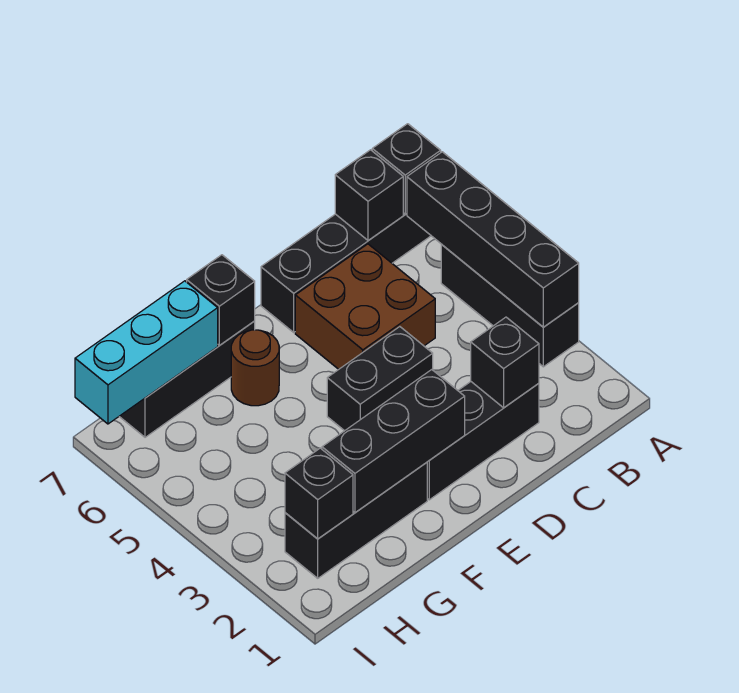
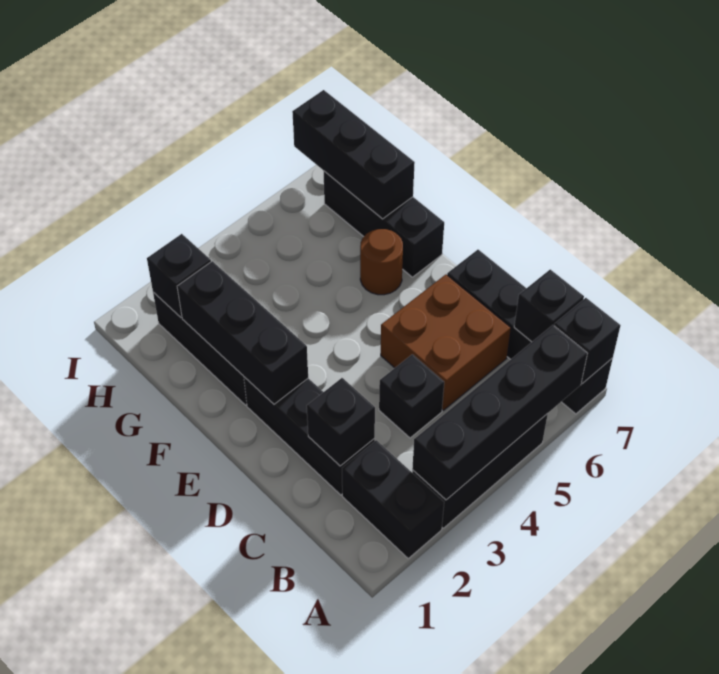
black 1x2 brick [327,327,433,431] -> black 1x2 brick moved to [342,440,444,558]
black 1x1 brick [187,255,255,345] -> black 1x1 brick moved to [379,354,444,438]
cyan 1x3 brick [75,281,218,424] -> black 1x3 brick [292,90,415,219]

